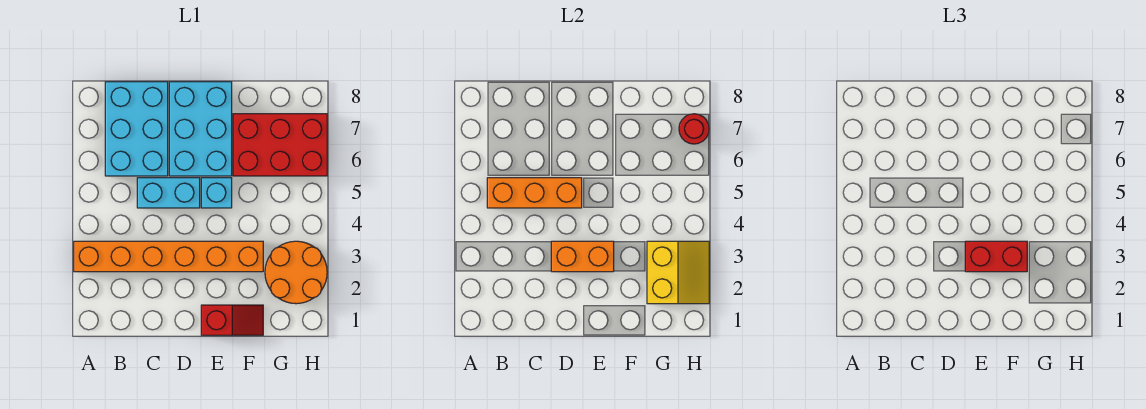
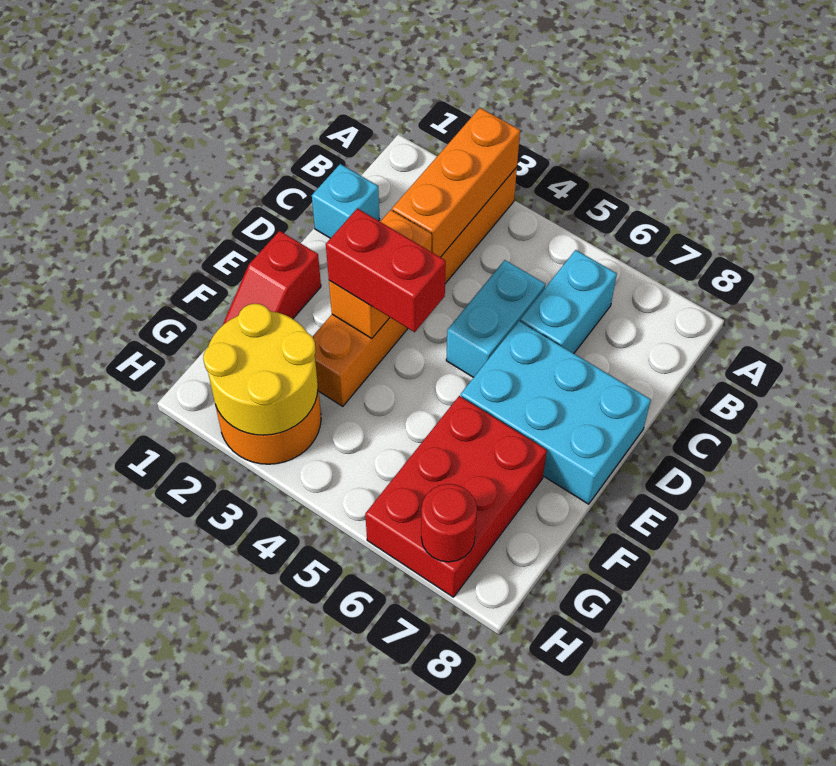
orange 1x3 brick [487,178,582,208] -> orange 1x3 brick moved to [392,108,520,257]
cyan 2x3 brick [105,82,168,176] -> cyan 1x2 brick [520,250,617,353]
red 1x2 brick [965,241,1027,272] -> red 1x2 brick turned to [326,208,446,332]
cyan 1x1 brick [201,178,232,208] -> cyan 1x1 brick moved to [312,164,380,238]
yellow 2x2 slope [647,241,709,304] -> yellow 2x2 round brick [203,304,318,435]

